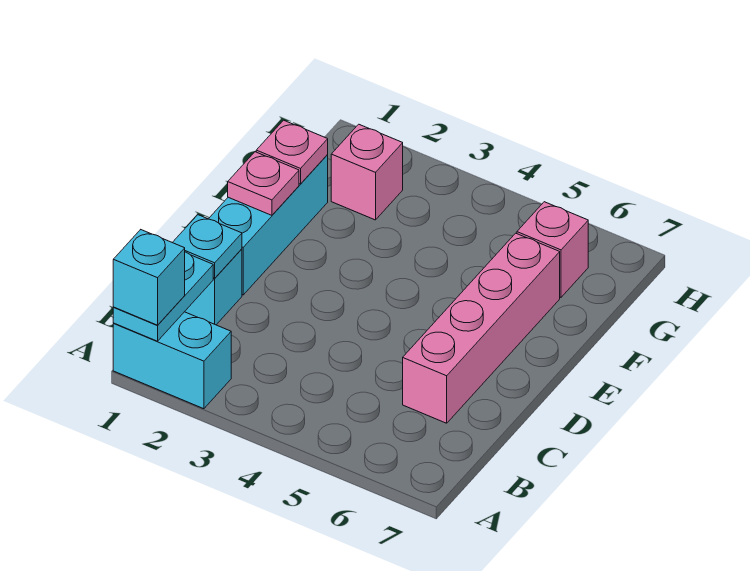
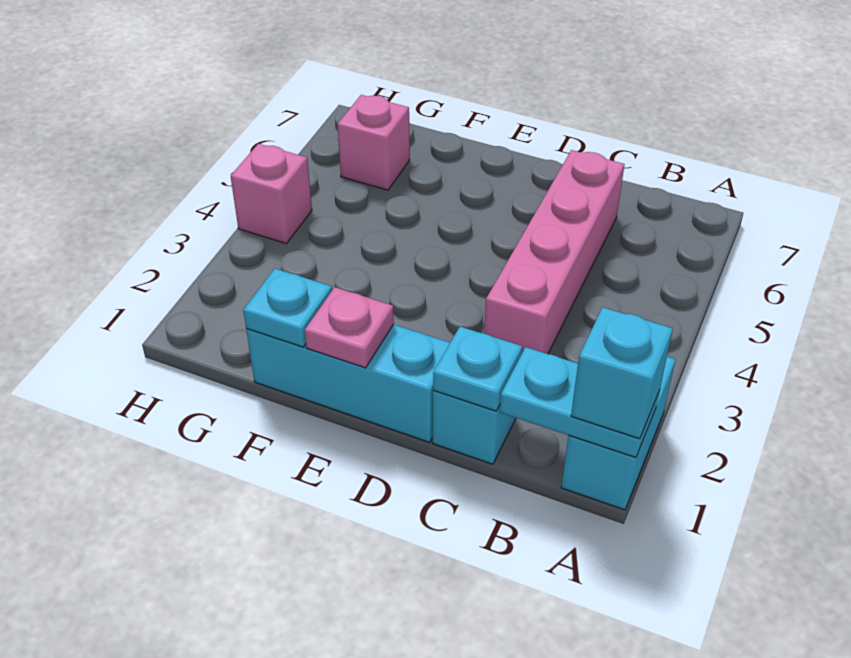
pink 1x4 brick [403,233,560,423] -> pink 1x4 brick turned to [484,150,625,354]
pink 1x1 plate [256,120,328,184] -> cyan 1x1 plate [243,269,332,347]
pink 1x1 brick [331,124,403,220] -> pink 1x1 brick moved to [231,144,312,244]

